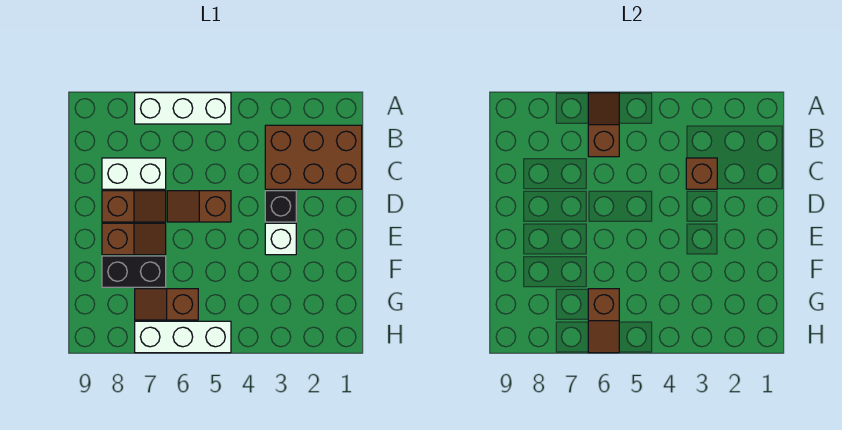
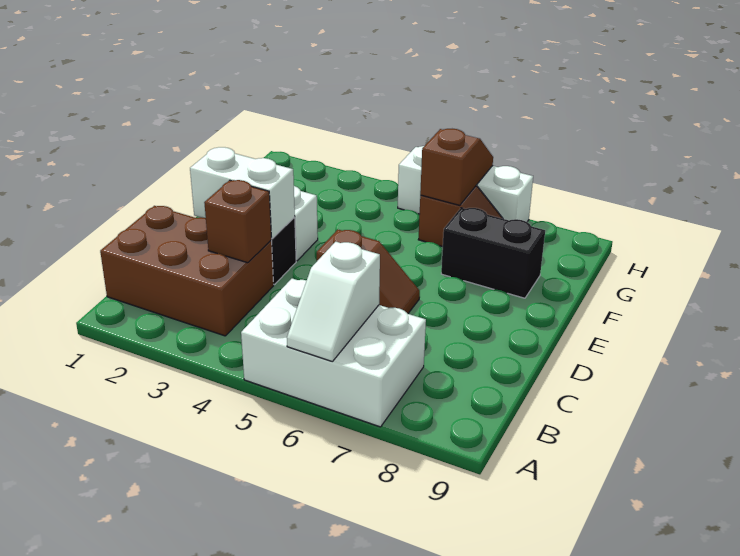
white 1x3 brick [135,93,231,124] -> white 2x3 brick [241,278,426,427]
brown 1x2 slope [588,93,619,157] -> white 1x2 slope [287,242,380,362]
white 1x2 brick [102,158,166,189] -> white 1x2 brick moved to [190,147,295,238]
brown 1x2 slope [102,191,166,222] -> none
brown 1x2 slope [102,223,166,255] -> none

